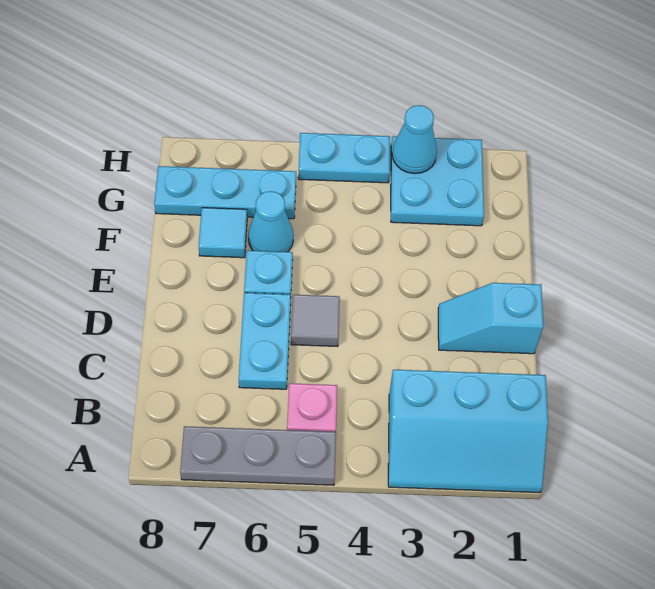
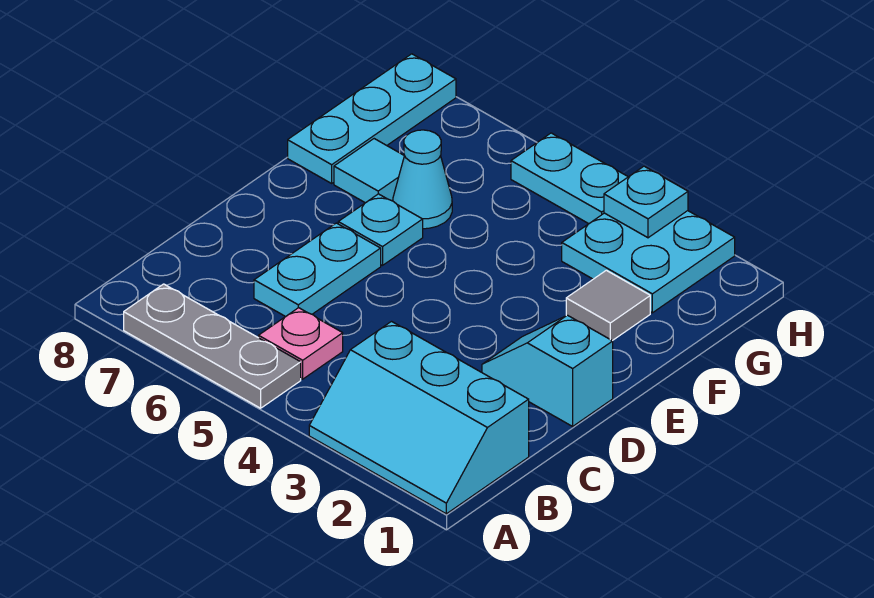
grey 1x1 tile [291,295,340,346] -> grey 1x1 tile moved to [566,270,650,341]
cyan 1x3 plate [154,166,296,219] -> cyan 1x3 plate turned to [288,54,456,183]
cyan 1x1 cone [392,105,437,174] -> cyan 1x1 plate [604,166,688,238]

